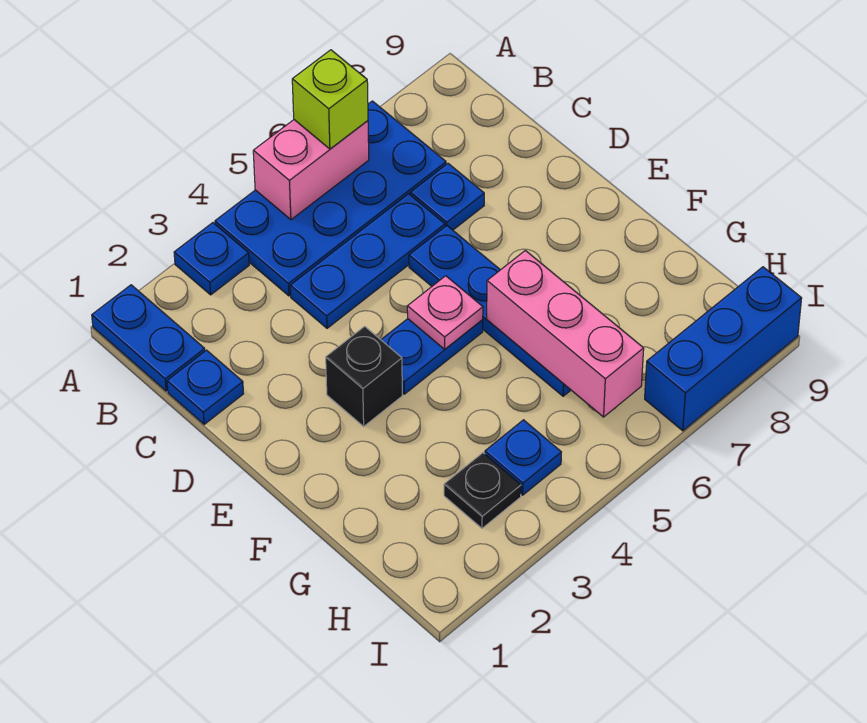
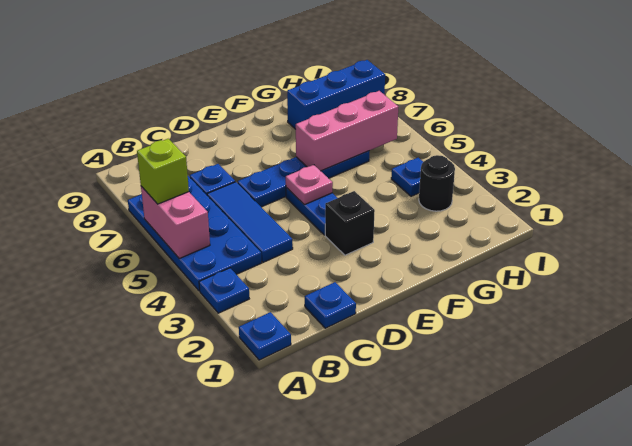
blue 1x2 plate [92,285,205,391] -> blue 1x1 plate [239,312,291,360]
blue 1x3 plate [290,194,445,328] -> blue 1x3 tile [207,182,293,262]
black 1x1 plate [444,453,521,528] -> black 1x1 round brick [419,155,455,211]
blue 1x3 brick [645,267,802,431] -> blue 1x3 brick turned to [287,60,385,129]

